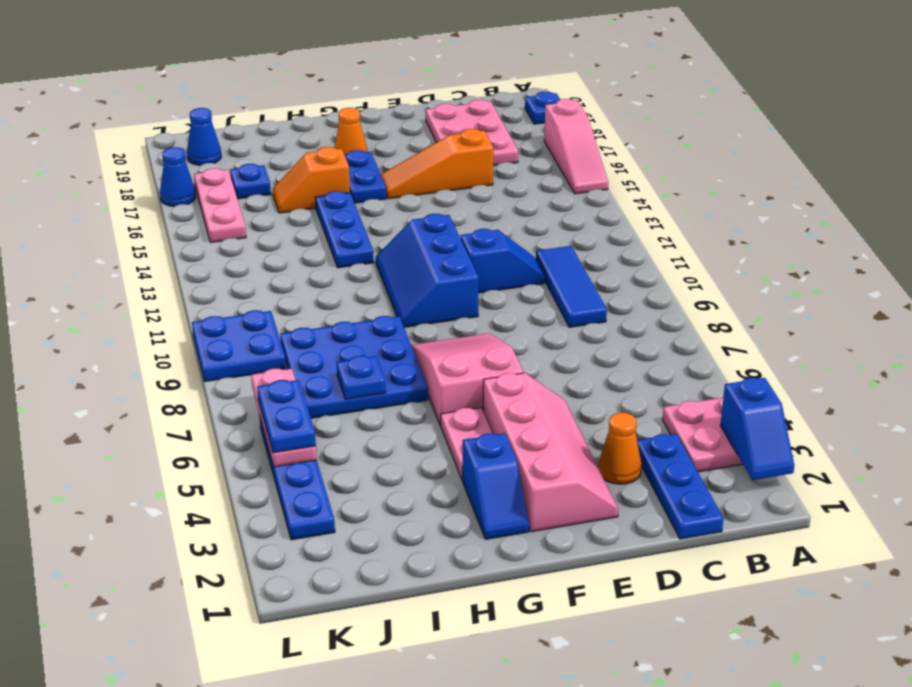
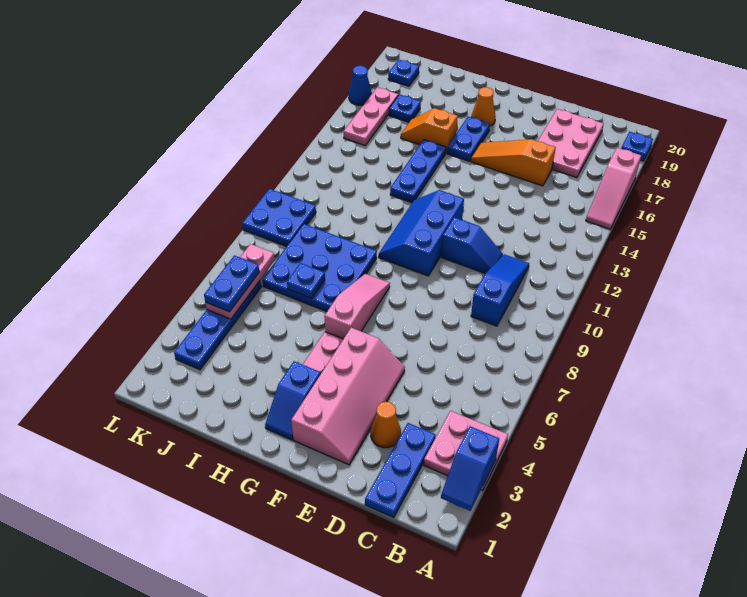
blue 1x3 tile [536,246,607,327] -> blue 1x3 slope [471,254,529,326]
pink 2x3 slope [411,333,523,426] -> pink 1x3 slope [324,274,390,339]
blue 1x1 cone [187,108,221,165] -> blue 1x1 plate [388,59,419,86]

